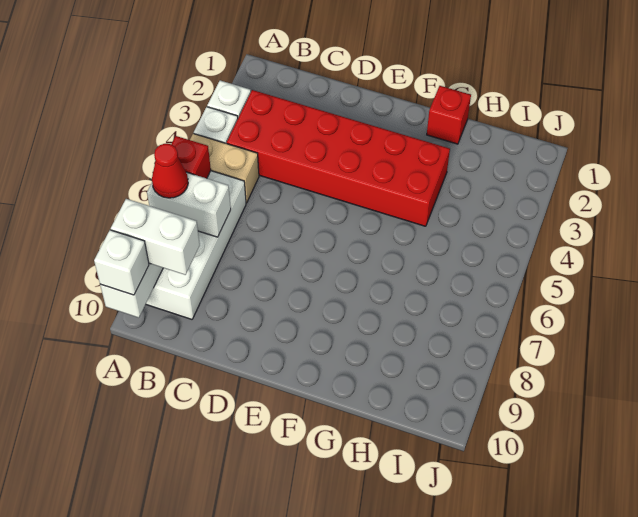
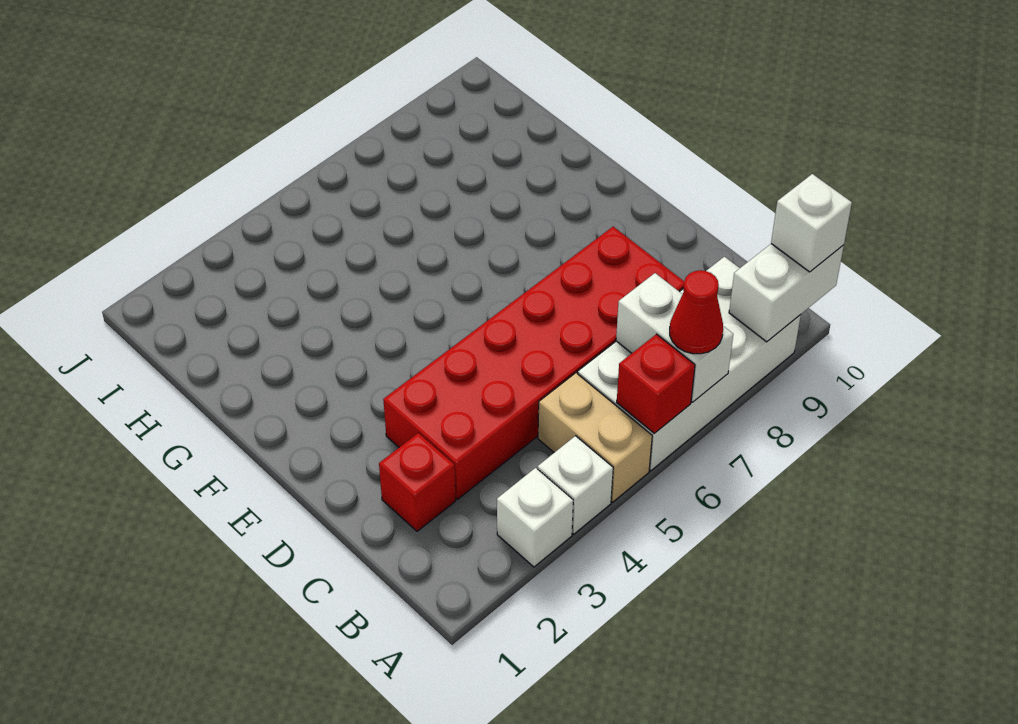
white 1x2 brick [111,199,200,275] -> none
red 2x6 brick [227,90,450,226] -> red 2x6 brick turned to [383,227,684,499]
red 1x1 brick [427,86,471,144] -> red 1x1 brick moved to [379,433,456,531]

